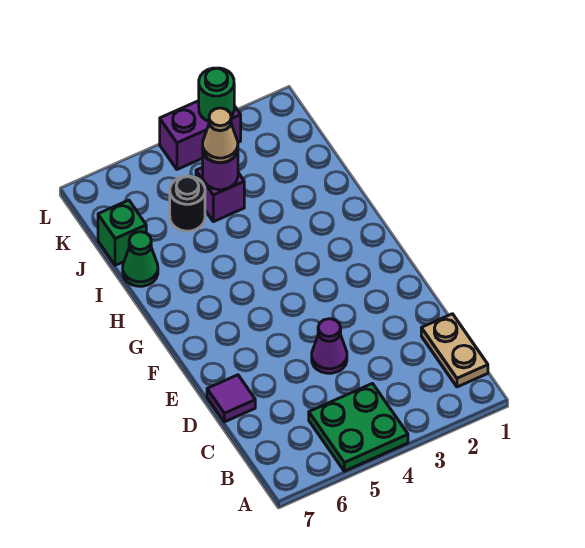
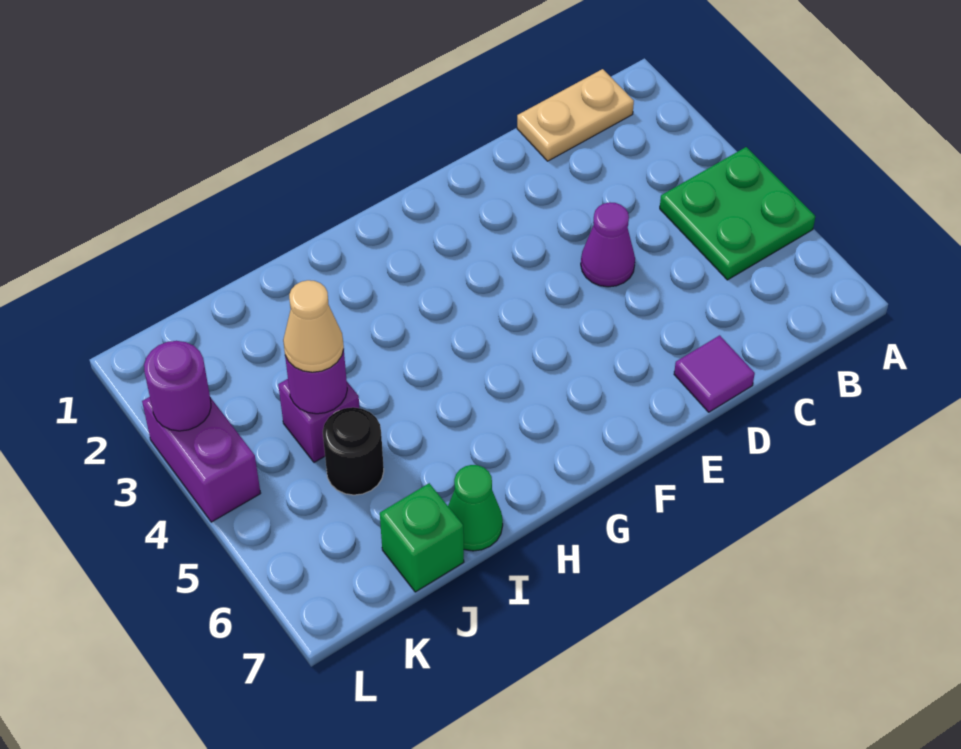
green 1x1 round brick [199,68,234,121] -> purple 1x1 round brick [144,341,211,431]

